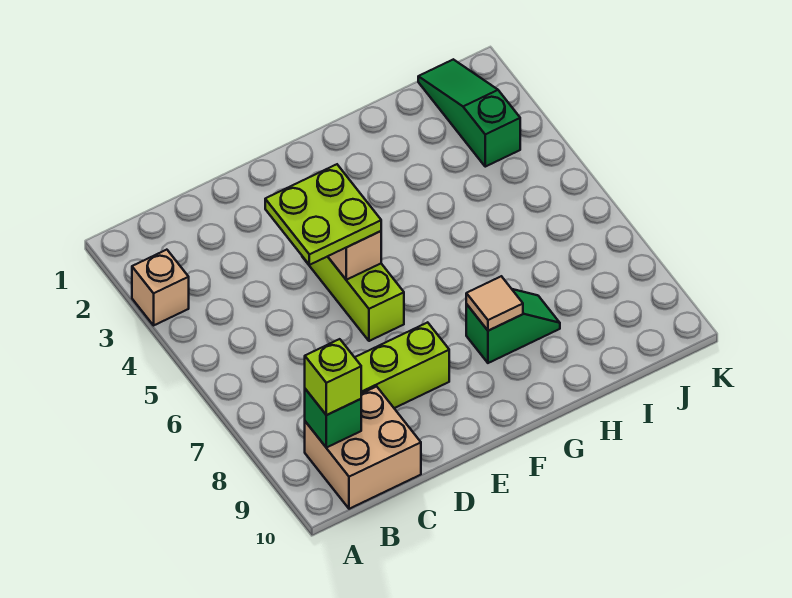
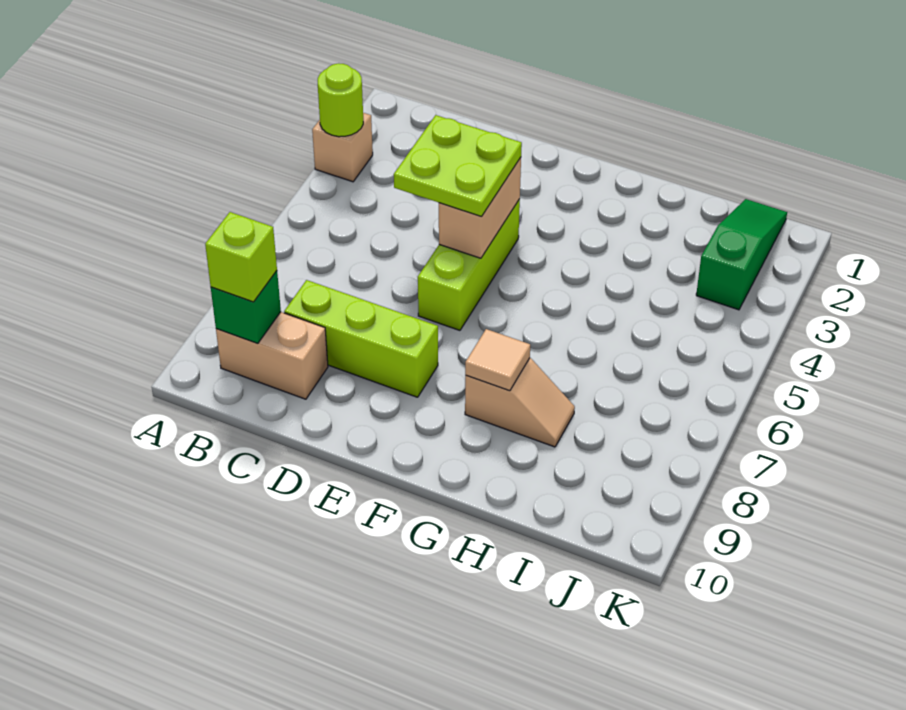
none -> lime 1x1 round brick [318,63,363,137]
tan 2x2 brick [305,386,421,509] -> tan 1x2 brick [216,312,328,399]
green 1x2 slope [466,289,560,363] -> tan 1x2 slope [465,358,575,447]

